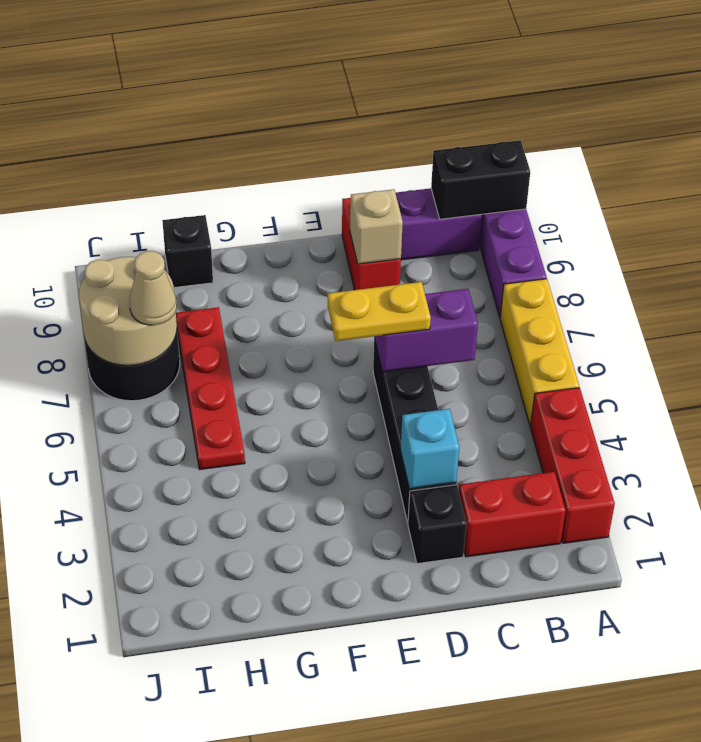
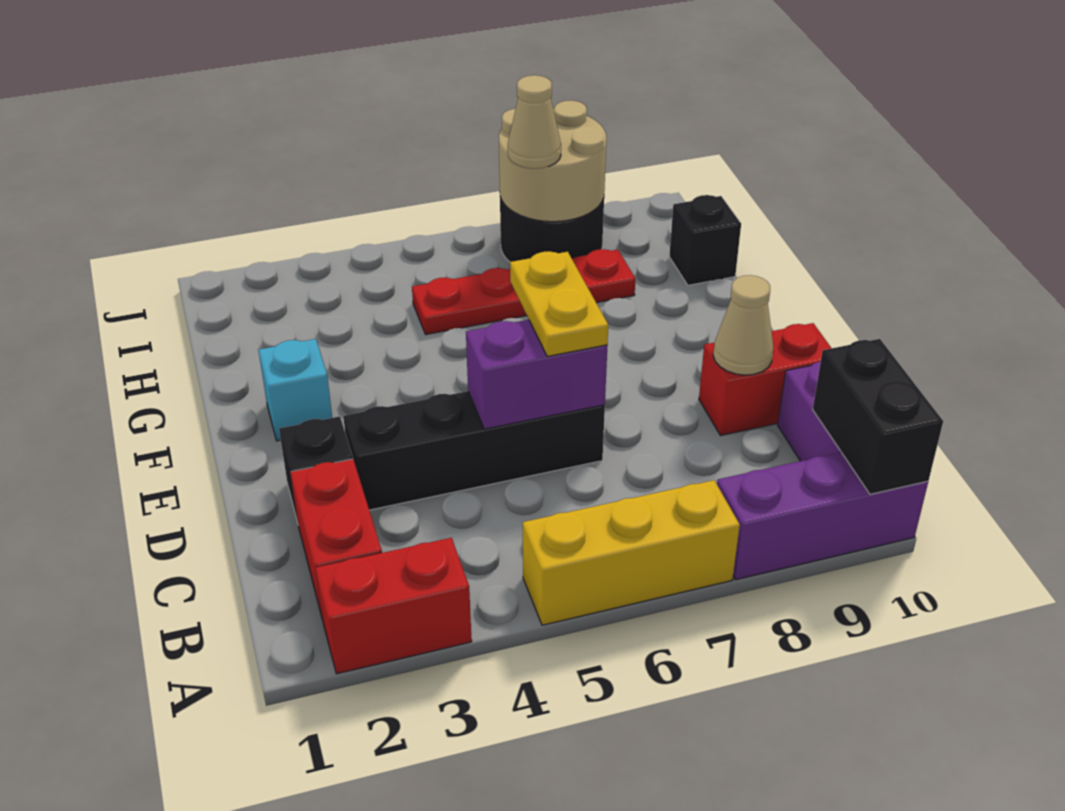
red 1x3 brick [530,388,615,543] -> red 1x2 brick [315,538,472,674]
purple 1x2 brick [374,289,478,372] -> purple 1x2 brick turned to [466,320,607,429]
cyan 1x1 brick [401,409,459,489] -> cyan 1x1 brick moved to [259,339,332,441]
tan 1x1 brick [350,189,403,264] -> tan 1x1 cone [713,275,773,375]

